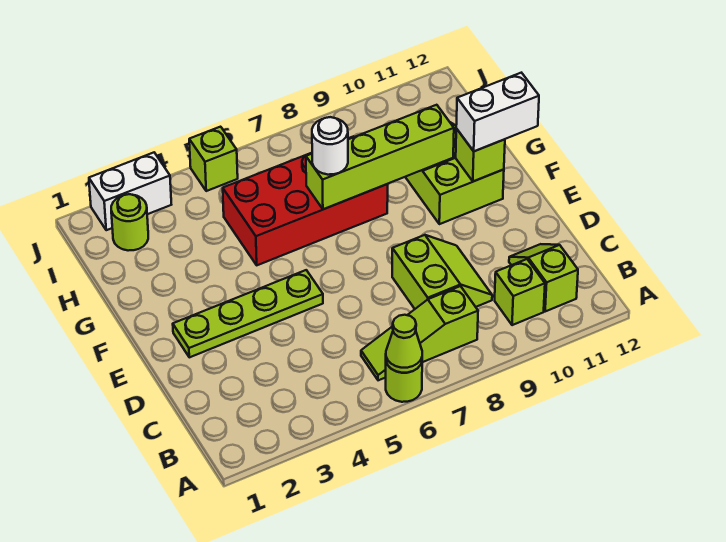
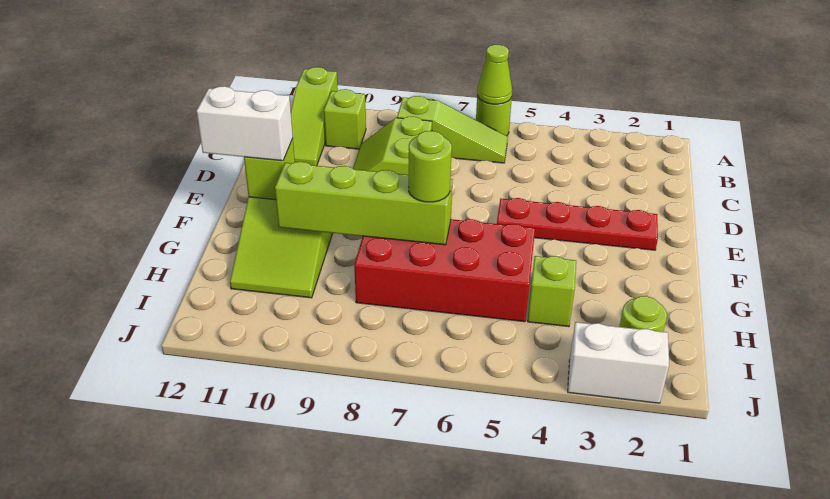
lime 1x2 slope [509,244,578,312] -> lime 1x3 slope [291,67,338,166]
lime 1x4 plate [173,270,323,357] -> red 1x4 plate [497,198,658,250]
white 1x1 round brick [312,117,348,175] -> lime 1x1 round brick [409,131,452,202]
lime 1x1 brick [189,127,238,191] -> lime 1x1 brick moved to [528,256,576,327]

